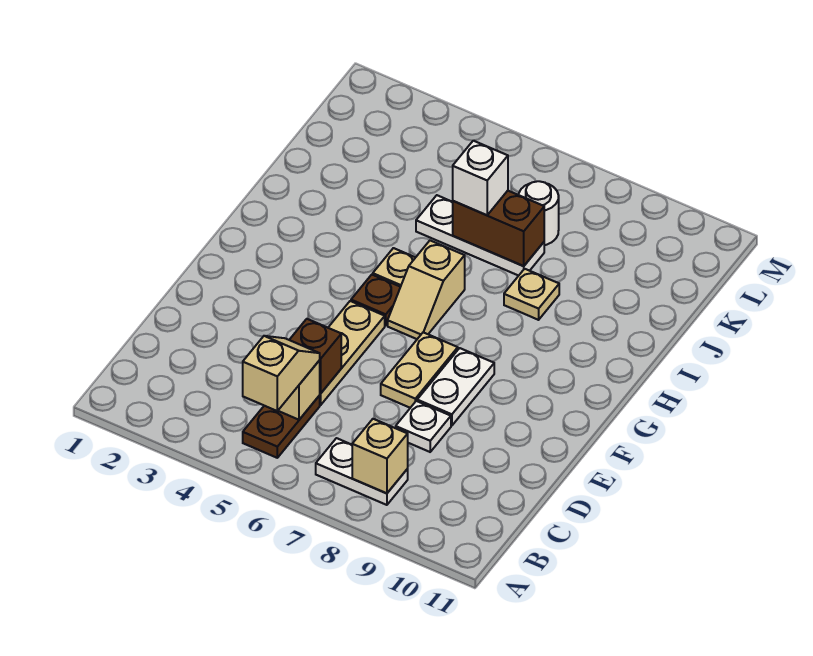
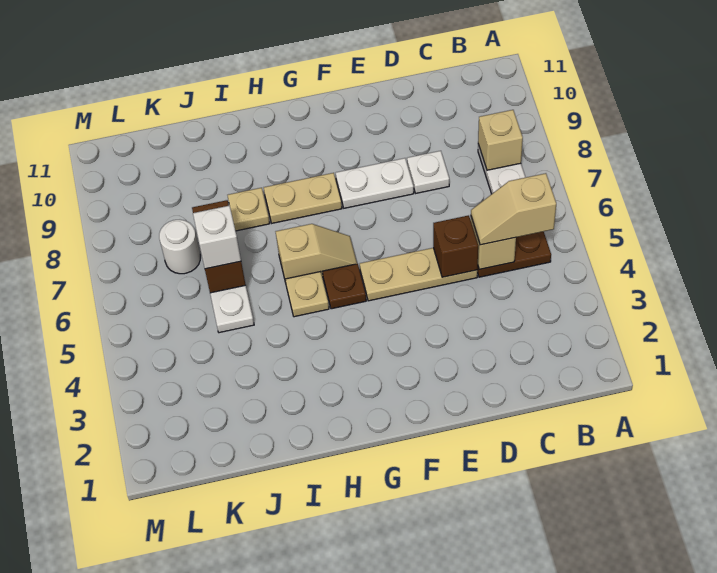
tan 1x2 plate [381,332,458,408] -> tan 1x2 plate moved to [264,173,342,223]

